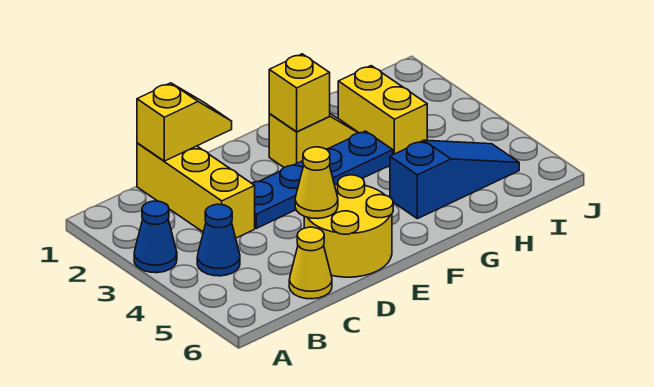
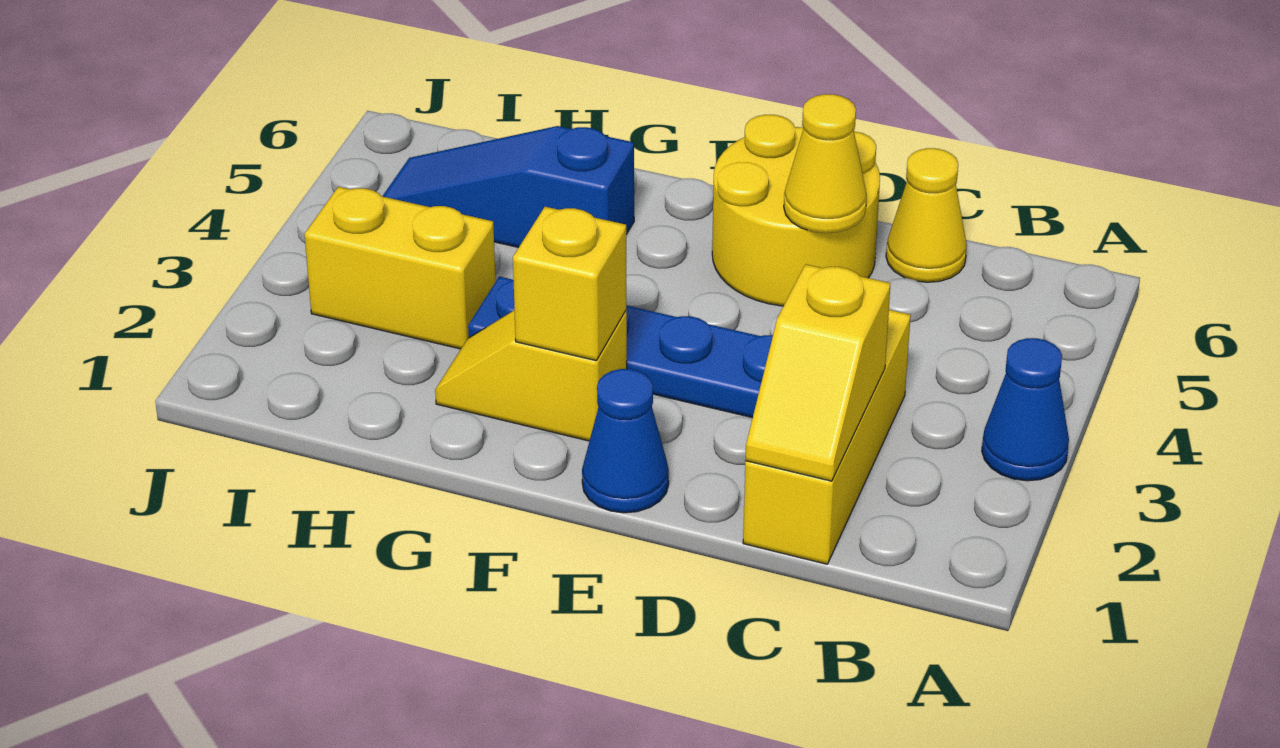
blue 1x1 cone [197,204,240,276] -> blue 1x1 cone moved to [582,369,669,513]
yellow 1x2 slope [137,83,232,161] -> yellow 1x2 slope turned to [745,264,891,481]
yellow 1x2 brick [338,66,427,155] -> yellow 1x2 brick turned to [305,187,496,349]

